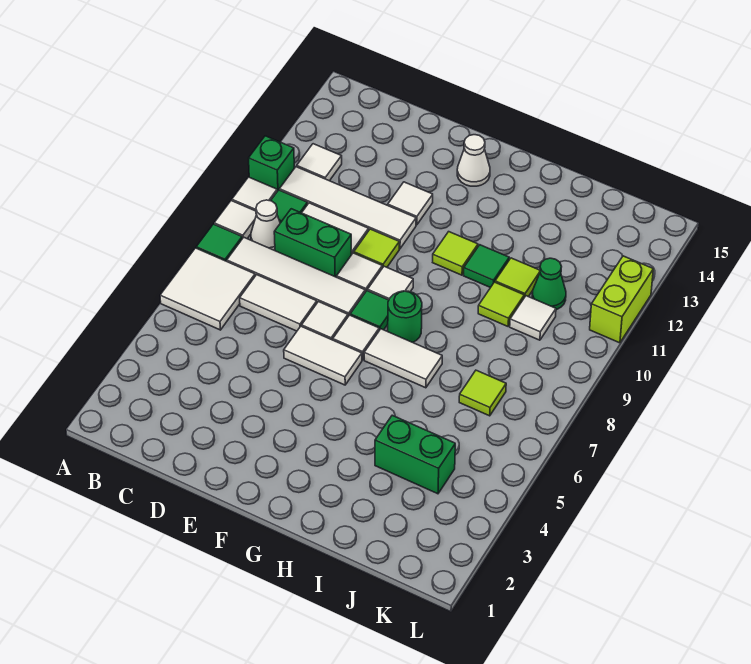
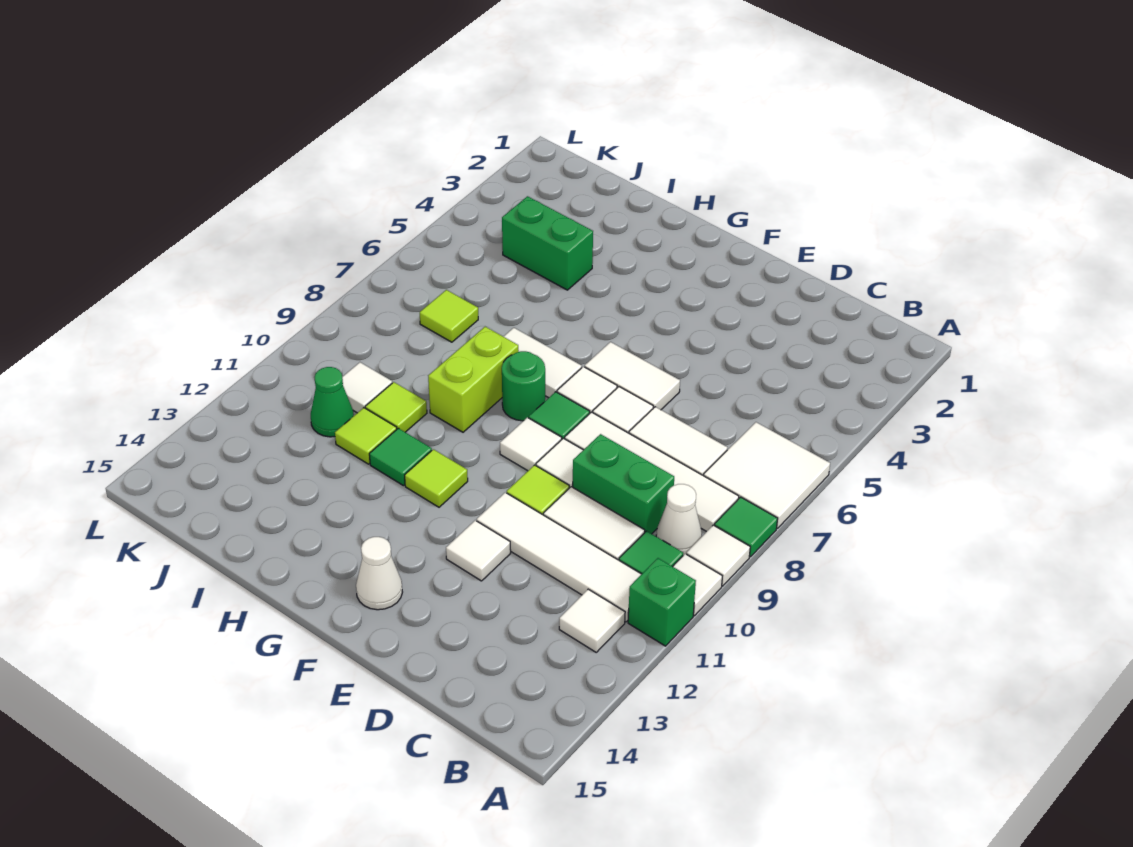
lime 1x2 brick [590,256,653,343] -> lime 1x2 brick moved to [428,327,519,432]

